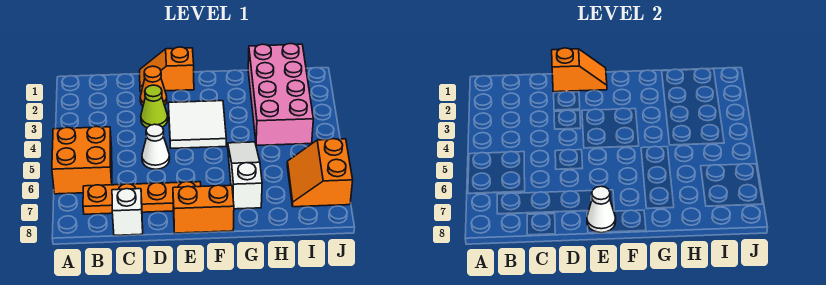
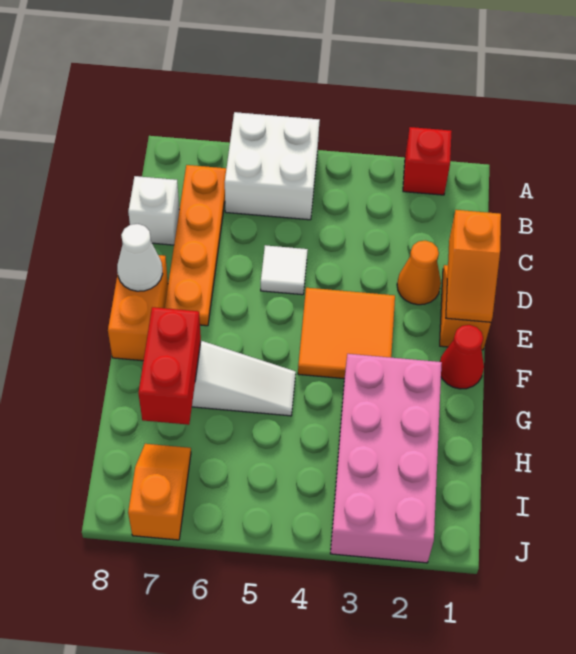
none -> red 1x1 brick [403,127,452,195]
orange 2x2 brick [52,126,112,194] -> white 2x2 brick [225,112,320,220]
lime 1x1 cone [141,85,168,128] -> none
white 1x1 cone [142,124,170,169] -> white 1x1 tile [261,245,308,295]
white 2x2 tile [168,101,226,148] -> orange 2x2 tile [298,288,395,379]
none -> red 1x1 cone [440,325,484,389]
none -> red 1x2 brick [138,307,201,425]
pink 2x4 brick [248,44,313,145] -> pink 2x4 brick turned to [330,354,442,563]
orange 2x2 slope [287,139,353,207] -> orange 1x2 slope [128,444,191,540]

